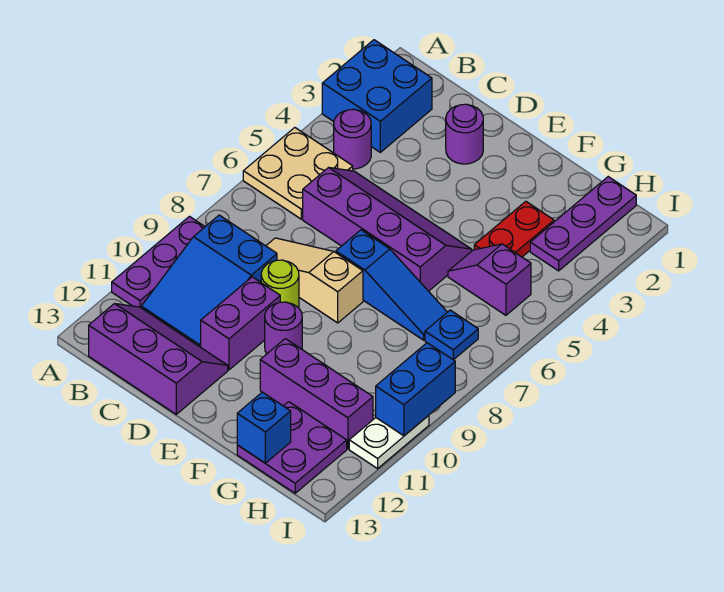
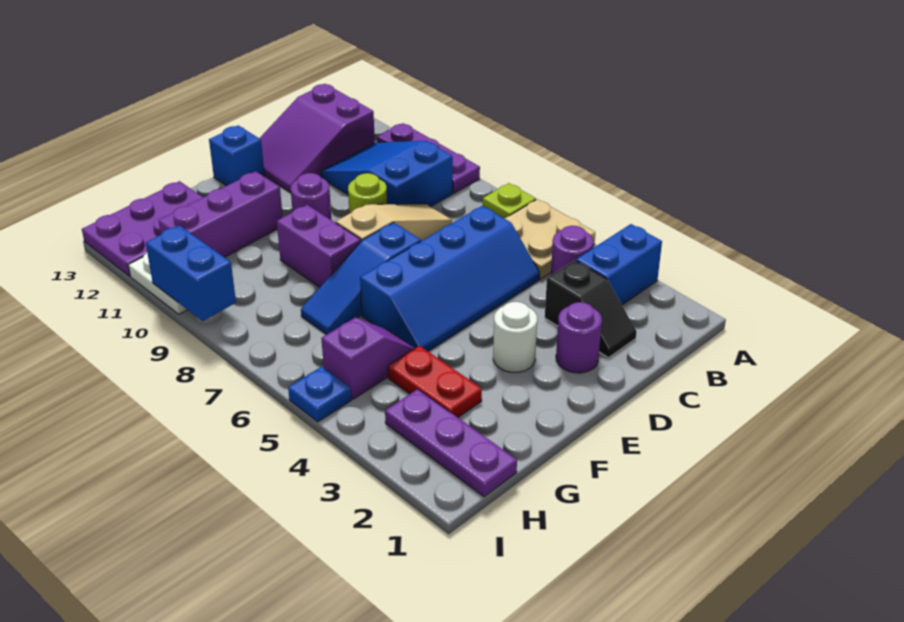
blue 2x2 brick [322,40,432,152] -> blue 1x2 brick [576,224,662,305]
none -> lime 1x1 plate [483,183,536,218]
purple 2x3 slope [89,304,228,414] -> purple 2x3 slope turned to [259,84,375,192]
none -> black 1x2 slope [545,260,637,358]
purple 2x4 slope [303,167,472,291] -> blue 2x4 slope [360,206,540,351]
purple 1x2 brick [201,277,280,370] -> purple 1x2 brick moved to [277,205,361,287]
none -> white 1x1 round brick [493,302,537,372]
purple 2x2 plate [237,402,347,493] -> purple 2x3 plate [82,181,203,276]
blue 1x1 brick [237,392,291,463] -> blue 1x1 brick moved to [209,125,265,186]
blue 1x1 plate [425,310,478,360] -> blue 1x1 plate moved to [288,367,351,422]

